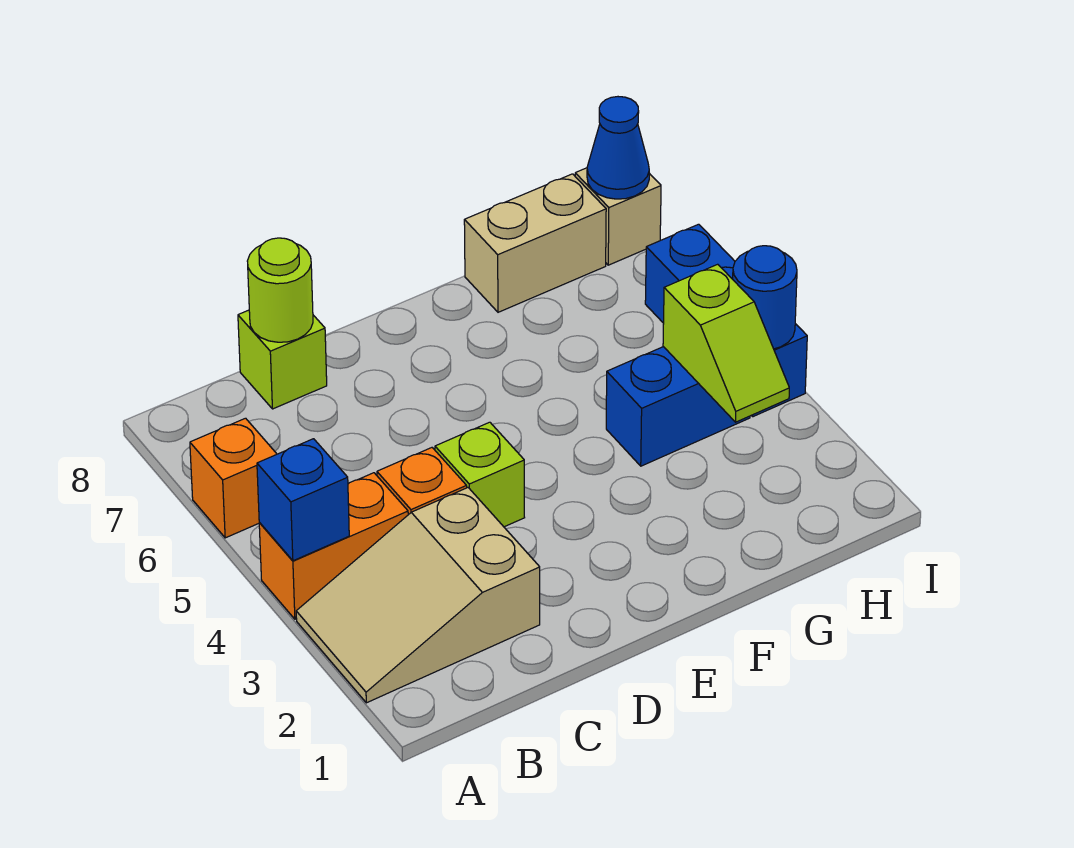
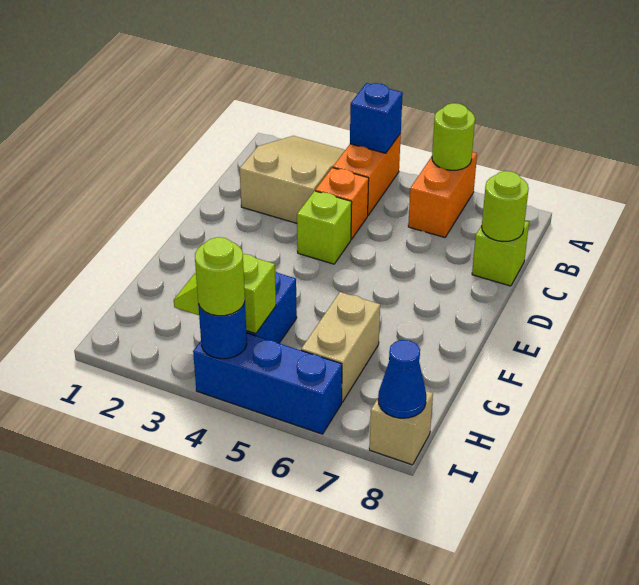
orange 1x1 brick [190,418,277,538] -> orange 1x2 brick [408,152,477,237]
none -> lime 1x1 round brick [432,103,475,170]
tan 1x2 brick [464,174,606,312] -> tan 1x2 brick moved to [301,292,380,402]
none -> lime 1x1 round brick [195,237,245,316]

